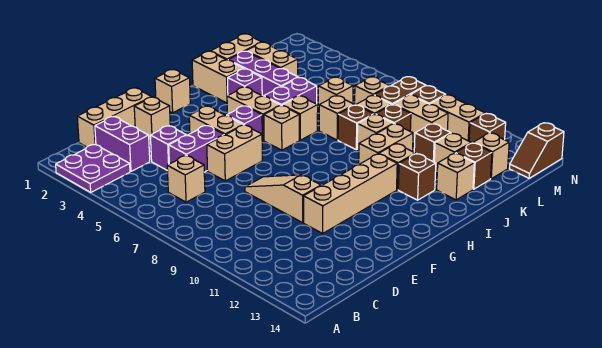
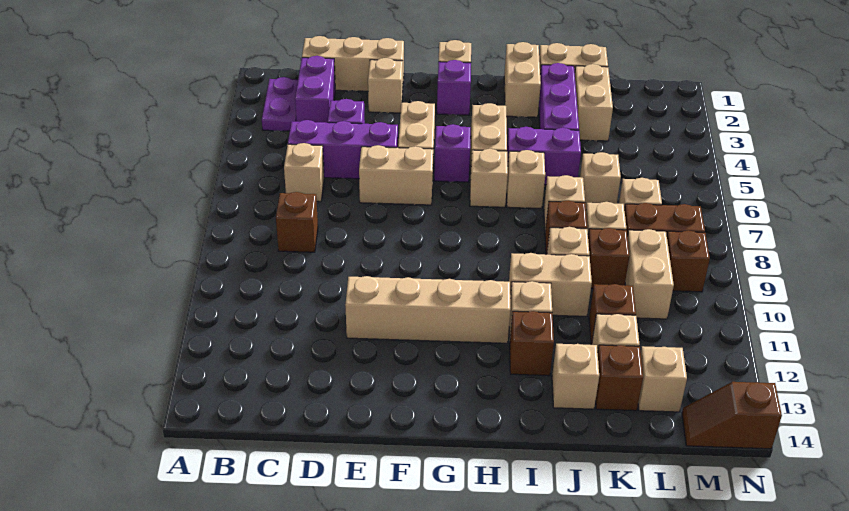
purple 2x2 plate [56,145,130,192] -> purple 1x2 plate [262,77,298,131]
purple 1x2 brick [169,125,224,172] -> purple 1x3 brick [288,120,398,179]
tan 1x3 slope [245,175,321,223] -> none
purple 1x1 brick [228,69,262,95] -> purple 1x1 brick moved to [437,60,471,115]
tan 1x2 brick [430,95,485,141] -> none
brown 1x1 brick [469,114,506,143] -> brown 1x1 brick moved to [276,192,318,252]

